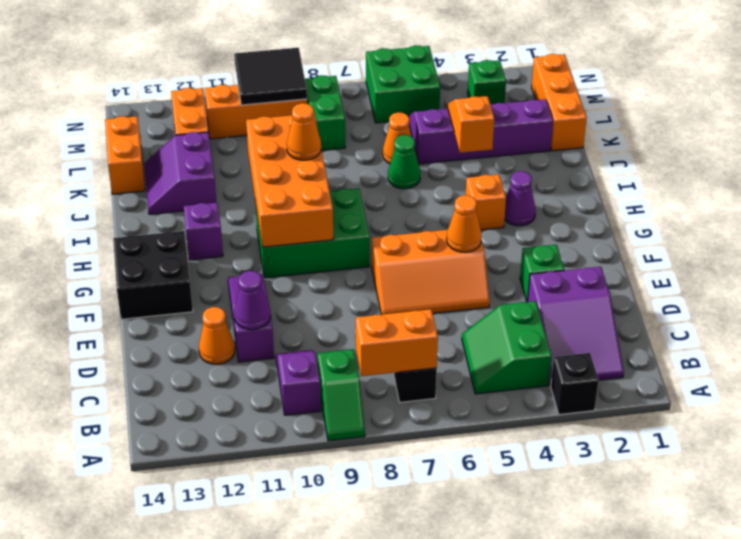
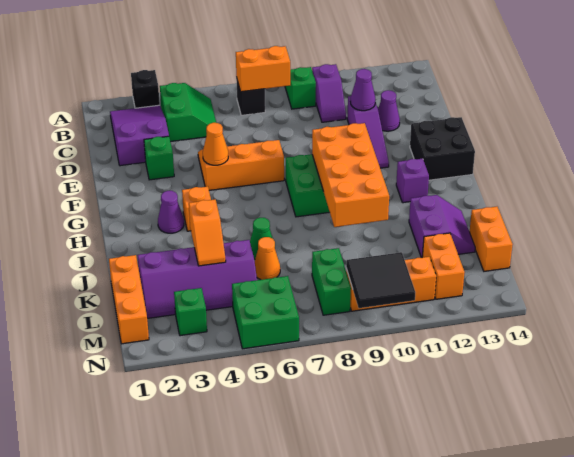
orange 1x1 cone [199,307,235,364] -> purple 1x1 cone [378,90,400,131]
orange 1x1 cone [287,103,321,160] -> none

